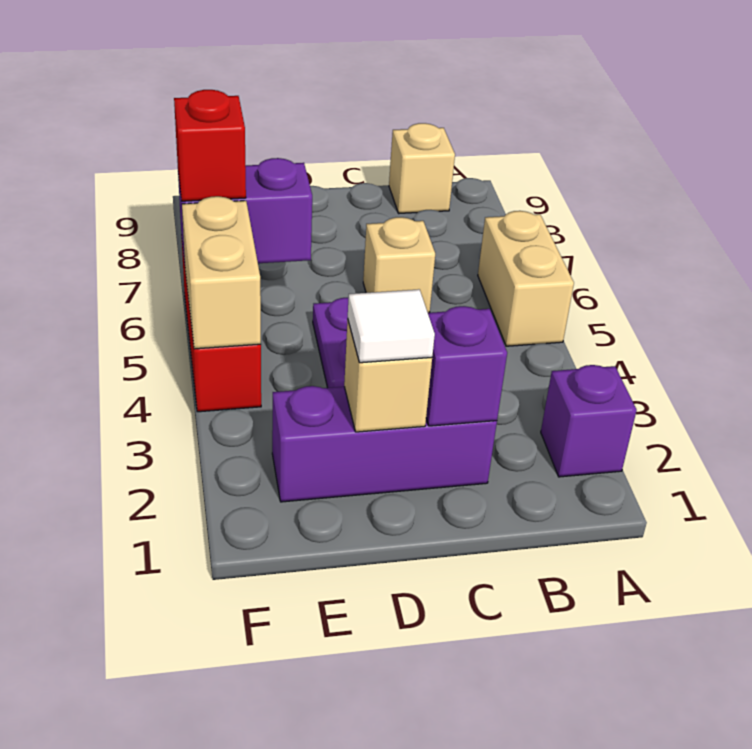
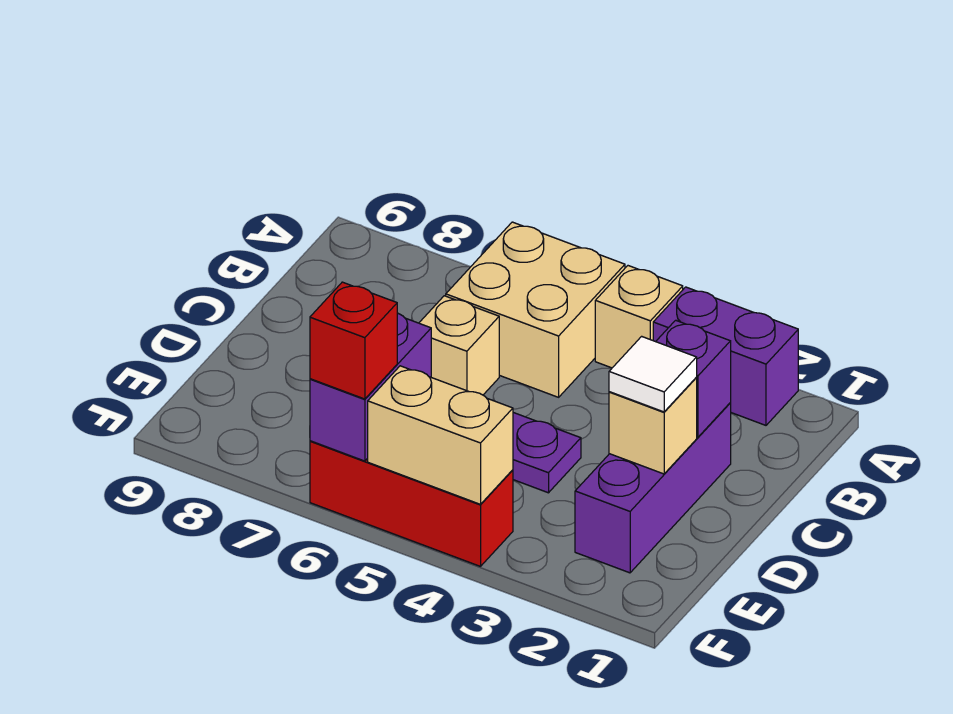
purple 1x1 brick [541,365,637,477] -> purple 1x2 brick [653,287,798,425]
tan 1x2 brick [478,211,574,346] -> tan 2x2 brick [446,222,625,397]
tan 1x1 brick [389,123,455,213] -> tan 1x1 brick moved to [595,266,683,368]

